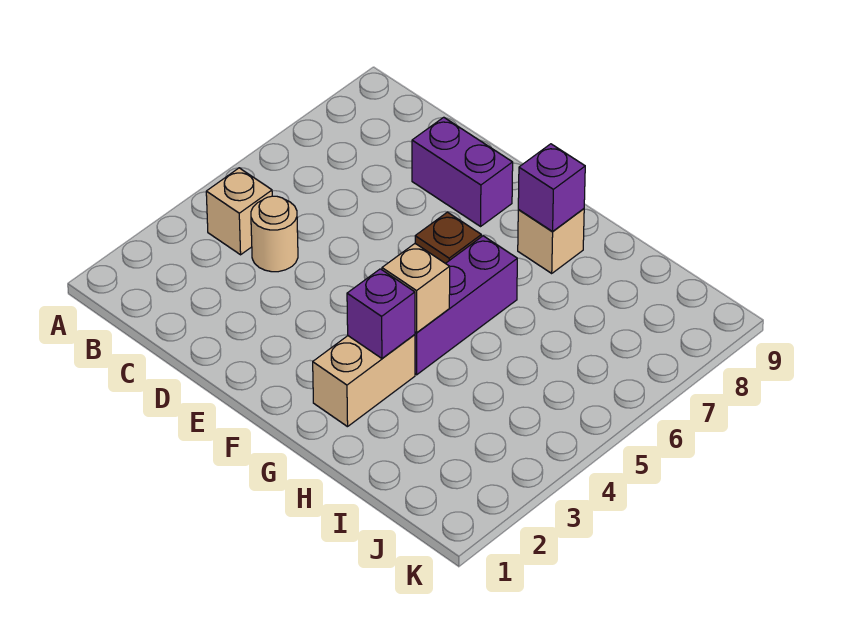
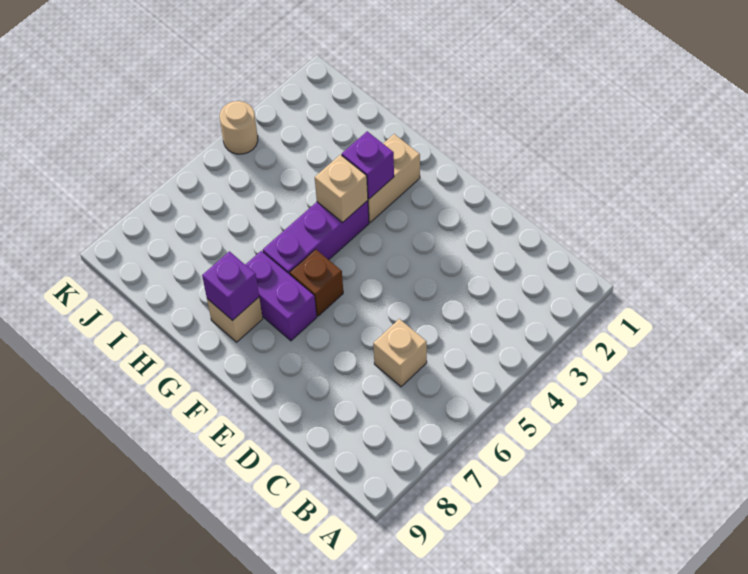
tan 1x1 brick [206,168,272,255] -> tan 1x1 brick moved to [373,319,427,387]
tan 1x1 round brick [251,196,298,272] -> tan 1x1 round brick moved to [220,101,258,154]
purple 1x2 brick [412,117,513,226] -> purple 1x2 brick moved to [245,251,317,341]

